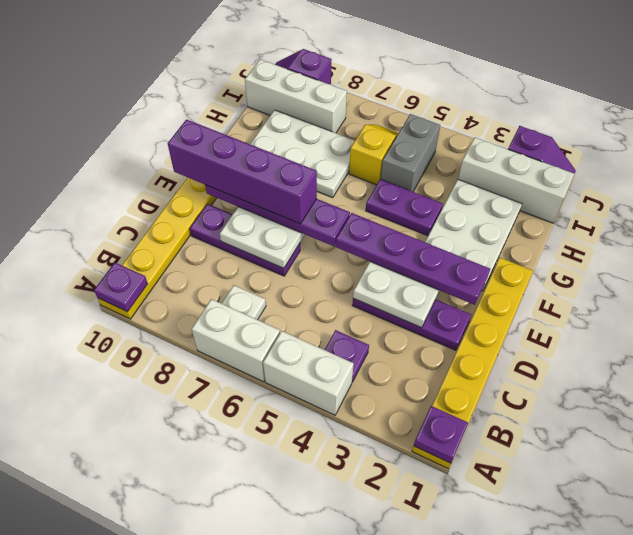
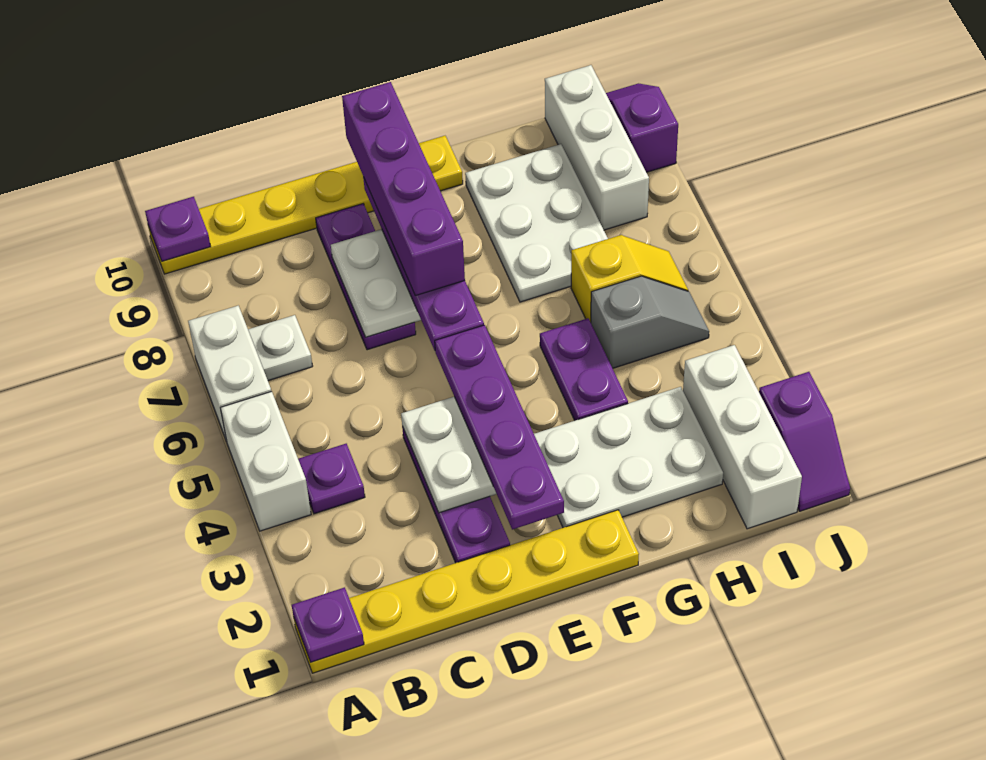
grey 1x2 brick [381,114,440,192] -> grey 1x2 slope [591,276,709,368]

